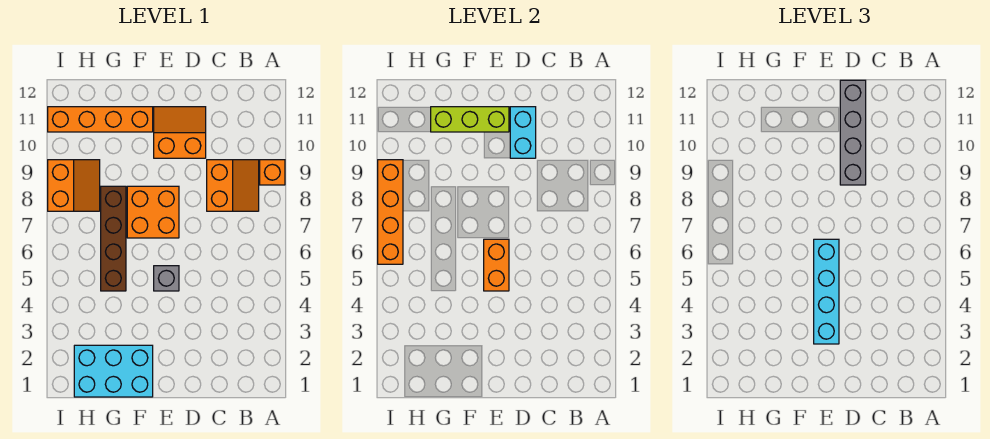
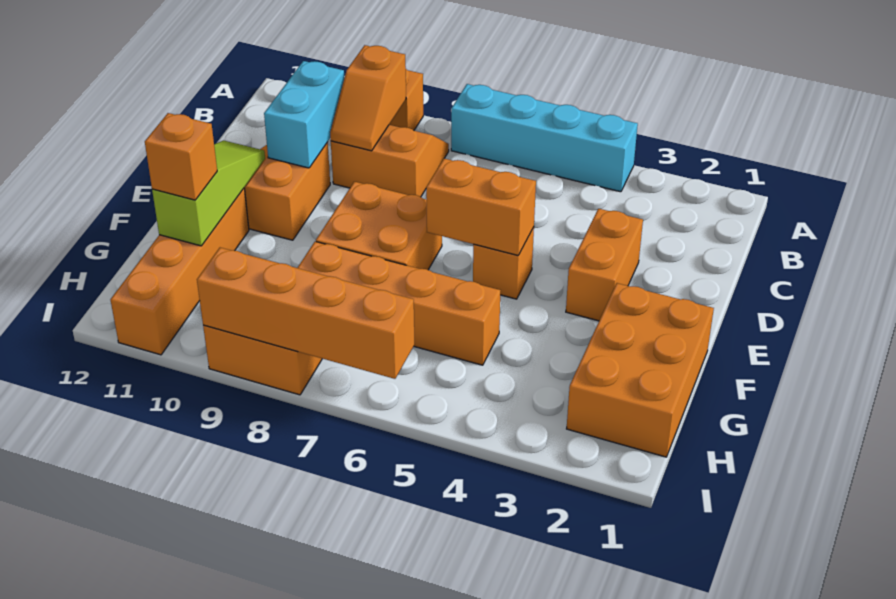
none -> orange 1x2 slope [330,45,406,151]
none -> orange 1x2 brick [566,209,643,321]
grey 1x4 brick [840,80,866,185] -> none
cyan 1x2 brick [510,107,536,158] -> cyan 1x2 brick turned to [264,61,344,168]
cyan 1x4 brick [814,239,839,344] -> cyan 1x4 brick moved to [451,84,638,192]
grey 1x1 brick [154,266,179,291] -> orange 1x1 brick [473,227,534,299]
lime 1x3 brick [431,107,509,132] -> lime 1x3 slope [152,140,265,246]
cyan 2x3 brick [74,345,153,397] -> orange 2x3 brick [567,283,714,457]
brown 1x4 brick [101,186,126,291] -> orange 1x4 brick [298,242,500,365]
none -> orange 1x1 brick [145,113,217,200]

